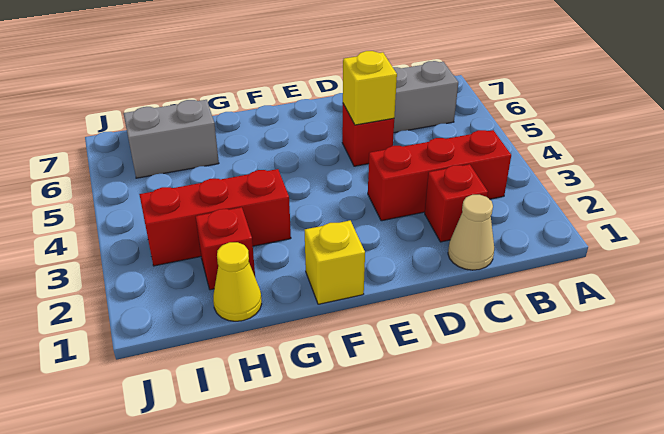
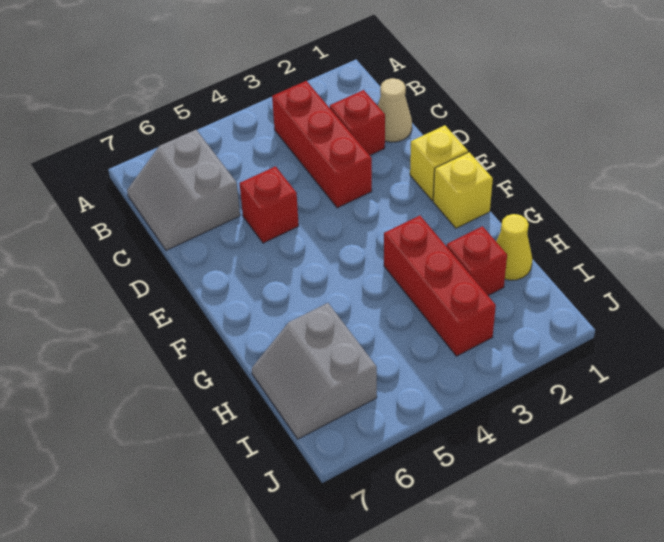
yellow 1x1 brick [343,51,397,125] -> yellow 1x1 brick moved to [410,125,468,201]

